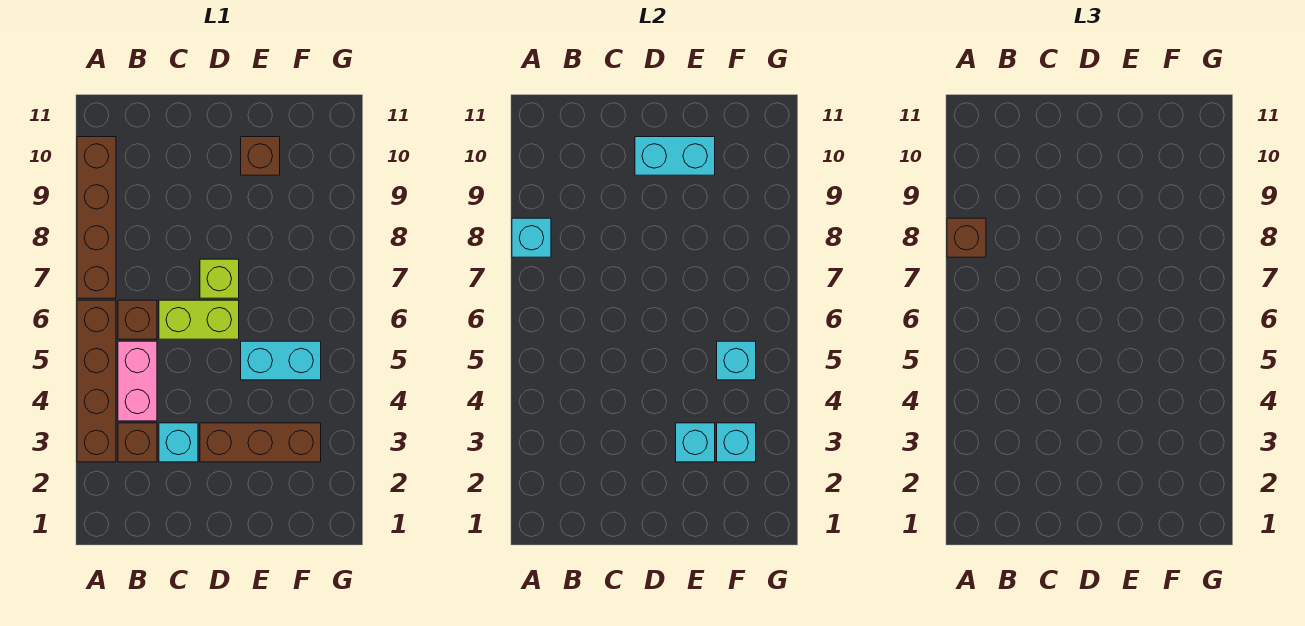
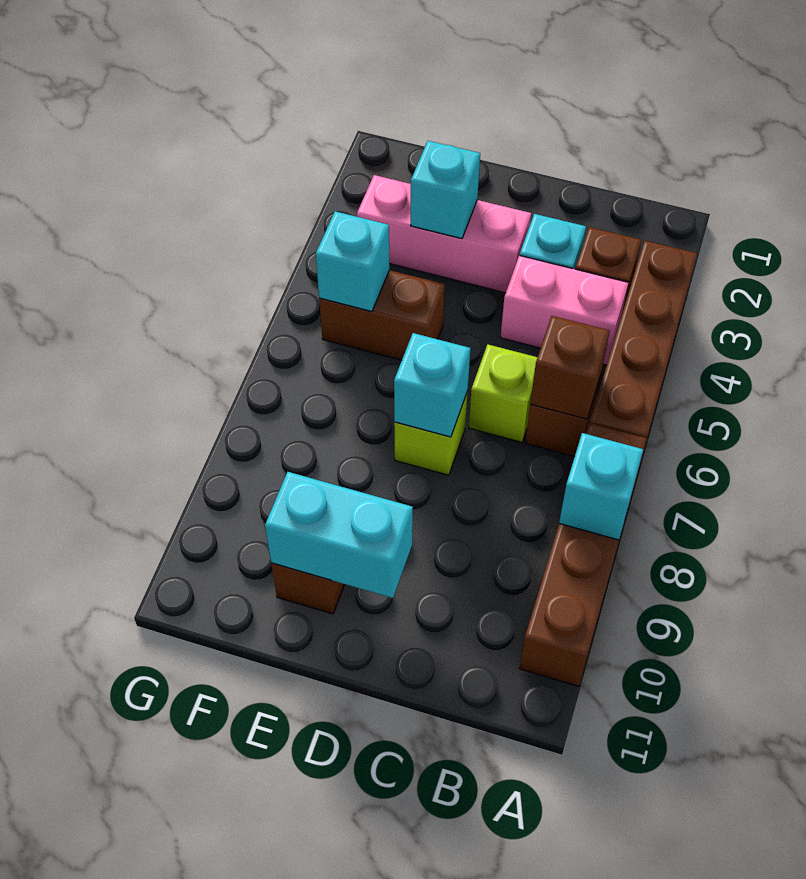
brown 1x1 brick [947,218,986,257] -> brown 1x1 brick moved to [530,316,610,419]
pink 1x2 brick [118,341,157,421] -> pink 1x2 brick turned to [500,255,629,365]
lime 1x2 brick [159,300,239,339] -> lime 1x1 brick [469,344,538,442]
brown 1x3 brick [200,423,321,462] -> pink 1x3 brick [357,175,531,293]
cyan 1x2 brick [241,341,321,380] -> brown 1x2 brick [319,270,445,360]
cyan 1x1 brick [717,423,756,462] -> cyan 1x1 brick moved to [394,333,470,437]

